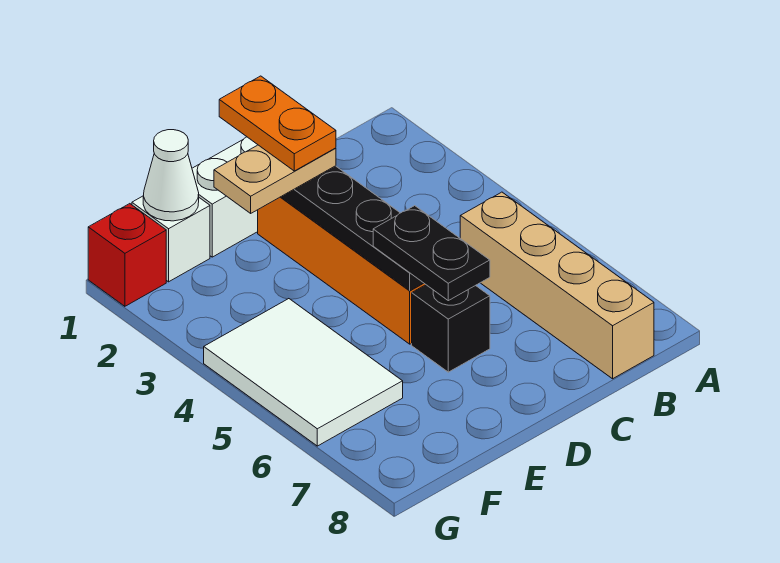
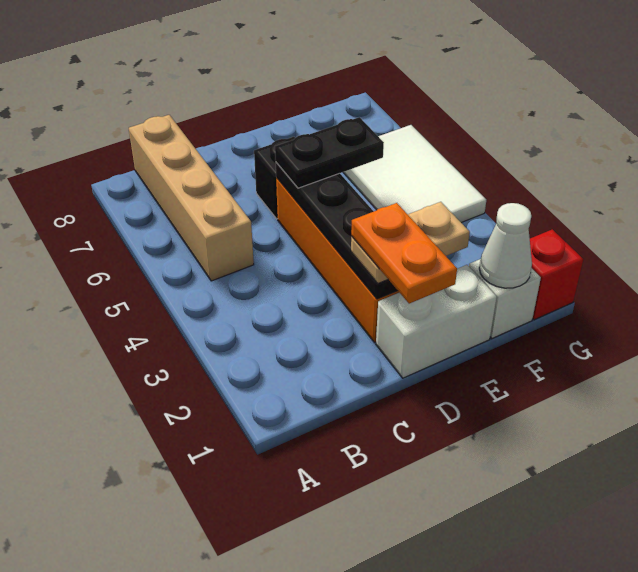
black 1x2 plate [373,206,490,301] -> black 1x2 plate turned to [275,117,384,188]

